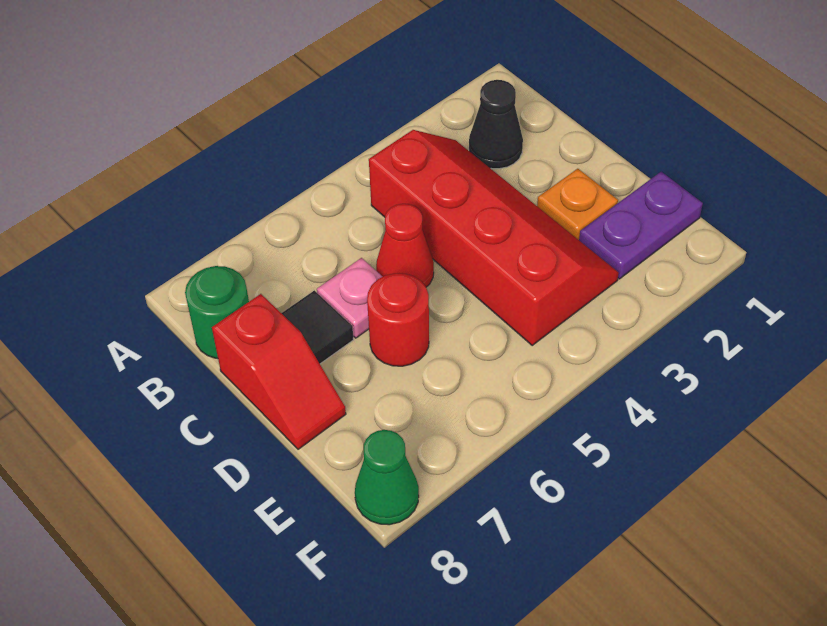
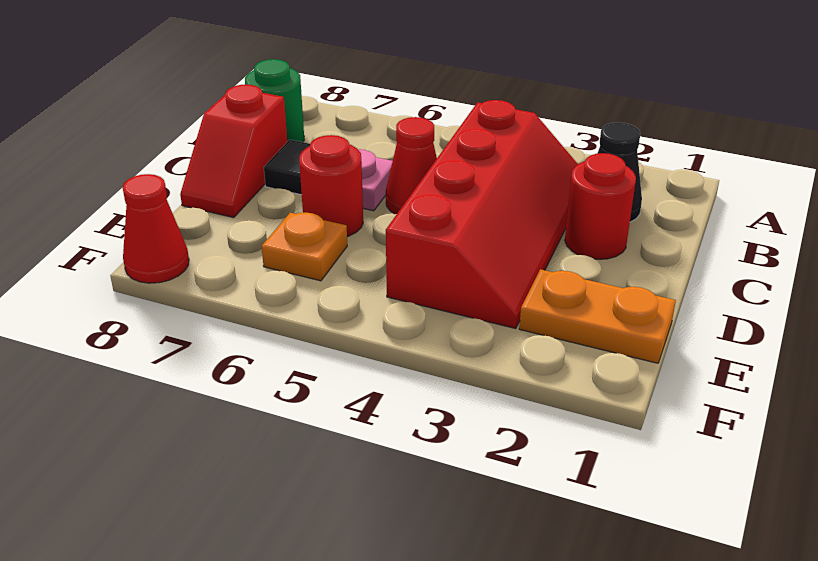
none -> red 1x1 round brick [565,153,636,259]
orange 1x1 plate [537,169,618,240] -> orange 1x1 plate moved to [262,212,347,281]
purple 1x2 plate [579,172,703,279] -> orange 1x2 plate [519,269,676,363]
green 1x1 cone [355,430,419,525] -> red 1x1 cone [123,174,189,283]

